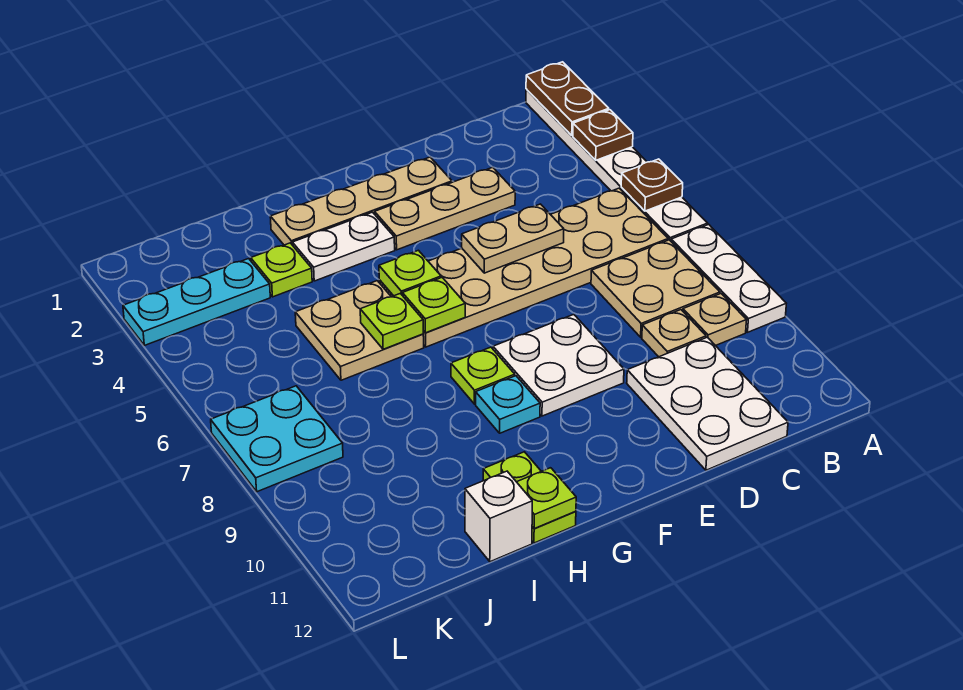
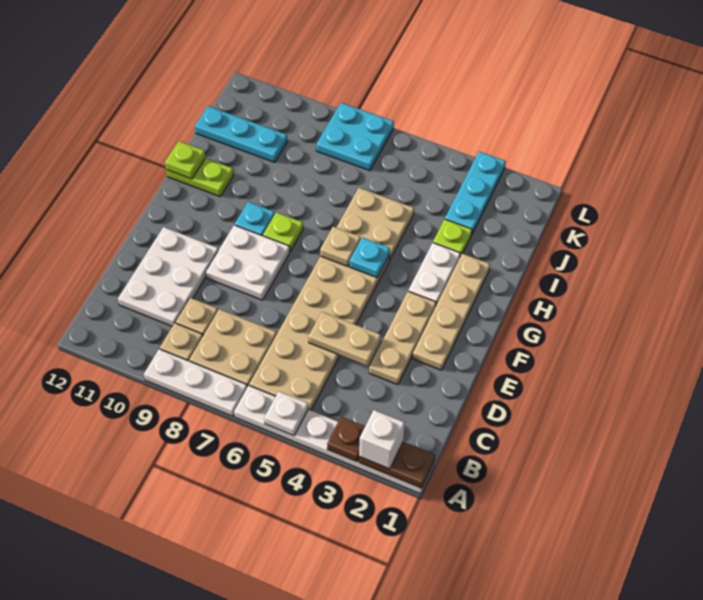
brown 1x1 plate [621,159,683,211] -> white 1x1 plate [264,392,308,436]
white 2x3 plate [627,337,788,470] -> white 2x3 plate turned to [118,227,219,326]
tan 1x2 plate [462,204,564,273] -> tan 1x2 plate turned to [308,312,381,366]
lime 1x1 plate [379,250,441,296] -> cyan 1x1 plate [349,237,390,278]
lime 1x1 plate [403,278,465,333] -> tan 1x1 plate [320,227,361,266]
lime 1x1 plate [360,293,423,349] -> none
white 1x1 brick [465,471,532,562] -> white 1x1 brick moved to [359,410,405,469]
none -> cyan 1x3 plate [195,106,287,162]

